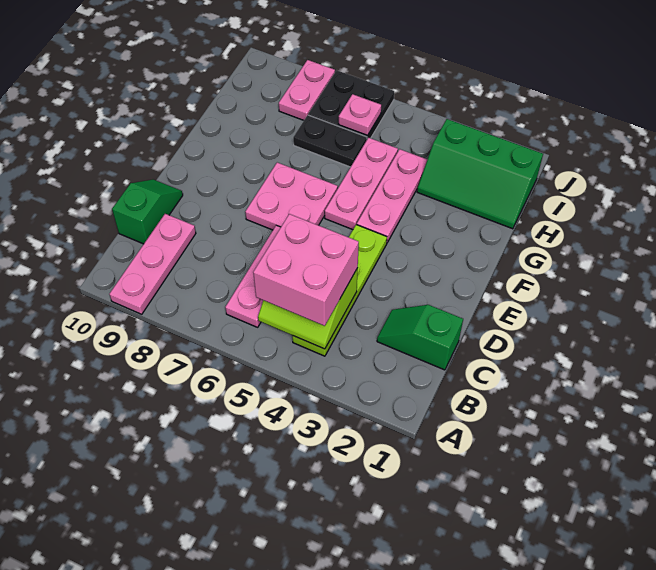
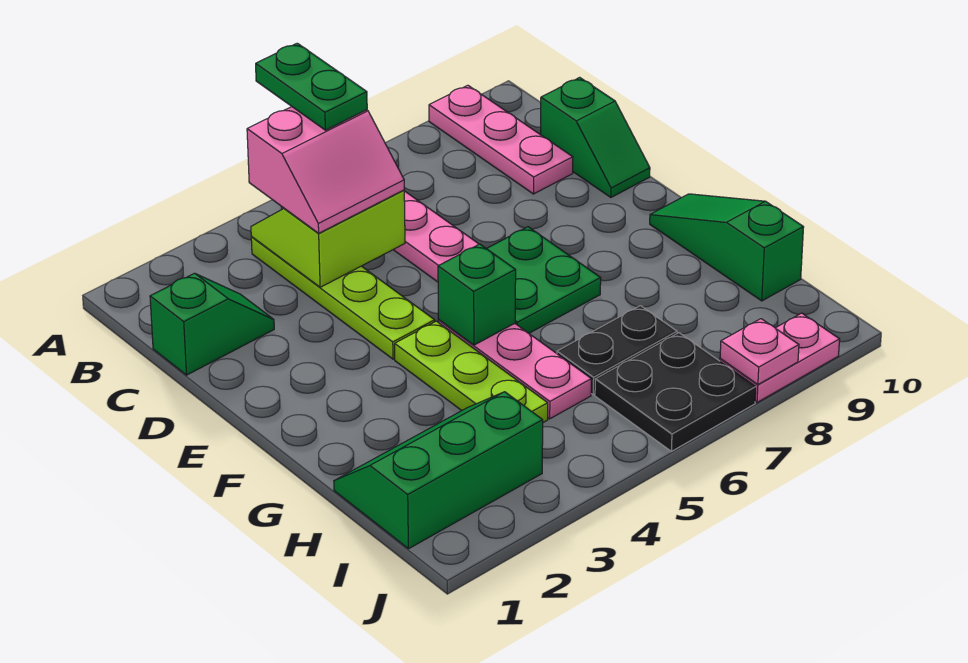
none -> green 1x2 plate [256,43,367,130]
pink 2x2 brick [253,214,359,326] -> pink 2x2 slope [247,107,404,233]
pink 2x2 plate [245,162,338,230] -> green 2x2 plate [487,227,601,333]
pink 1x3 plate [357,149,427,242] -> lime 1x3 plate [395,321,548,423]
none -> green 1x1 brick [438,244,516,345]
none -> green 1x3 slope [650,194,804,301]
pink 1x1 plate [339,94,381,135] -> pink 1x1 plate moved to [720,319,799,385]
pink 1x2 plate [279,60,335,120] -> pink 1x2 plate turned to [720,313,840,402]

